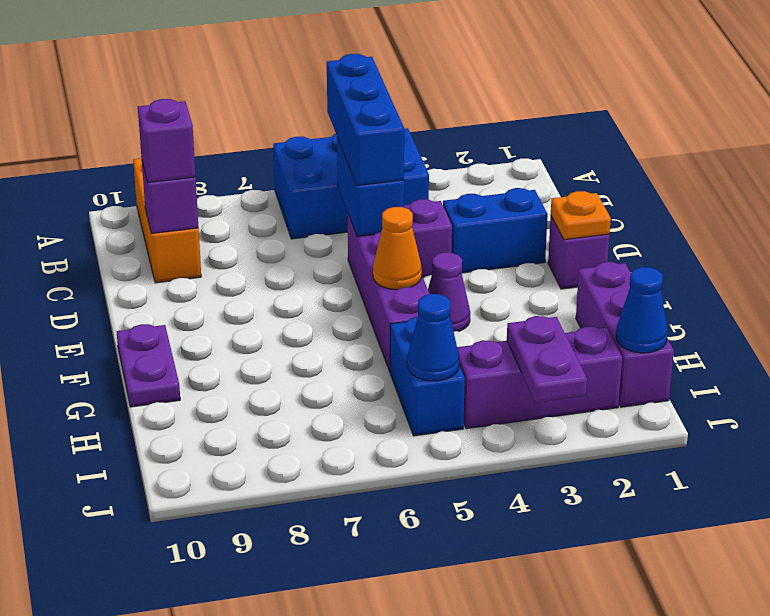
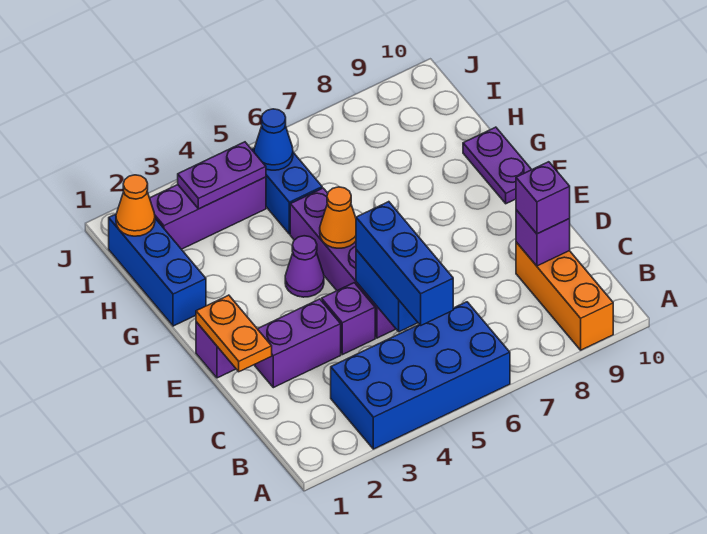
blue 2x3 brick [273,128,429,239] -> blue 2x4 brick [331,302,510,449]
blue 1x2 brick [443,188,548,273] -> purple 1x2 brick [254,299,341,388]
orange 1x1 plate [551,191,611,240] -> orange 1x2 plate [196,295,272,372]
purple 1x3 brick [576,262,674,407] -> blue 1x3 brick [109,214,206,326]
blue 1x1 cone [616,267,668,353] -> orange 1x1 cone [116,175,155,236]
purple 1x2 plate [507,316,587,402] -> purple 1x2 plate turned to [178,142,266,209]

